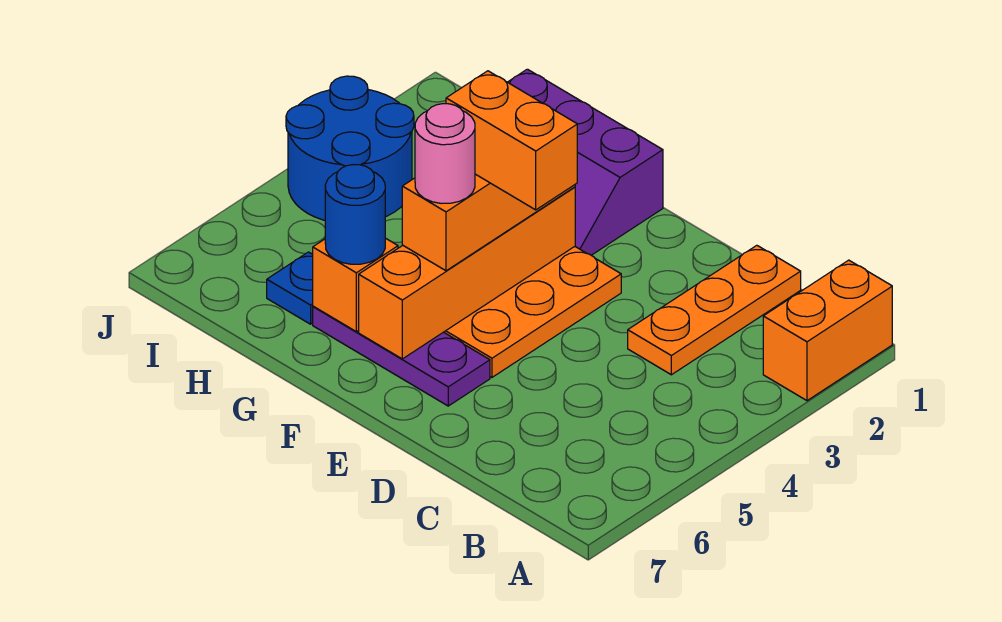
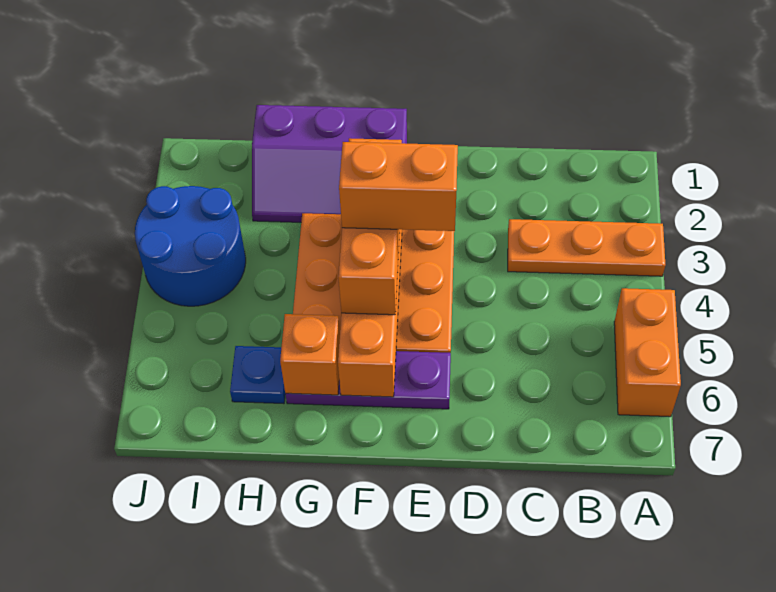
orange 1x2 brick [763,260,892,401] -> orange 1x2 brick moved to [614,288,681,417]
orange 1x3 plate [628,245,801,375] -> orange 1x3 plate turned to [508,219,665,276]
pink 1x1 round brick [415,104,475,203] -> none
blue 1x1 round brick [325,165,385,264] -> none

